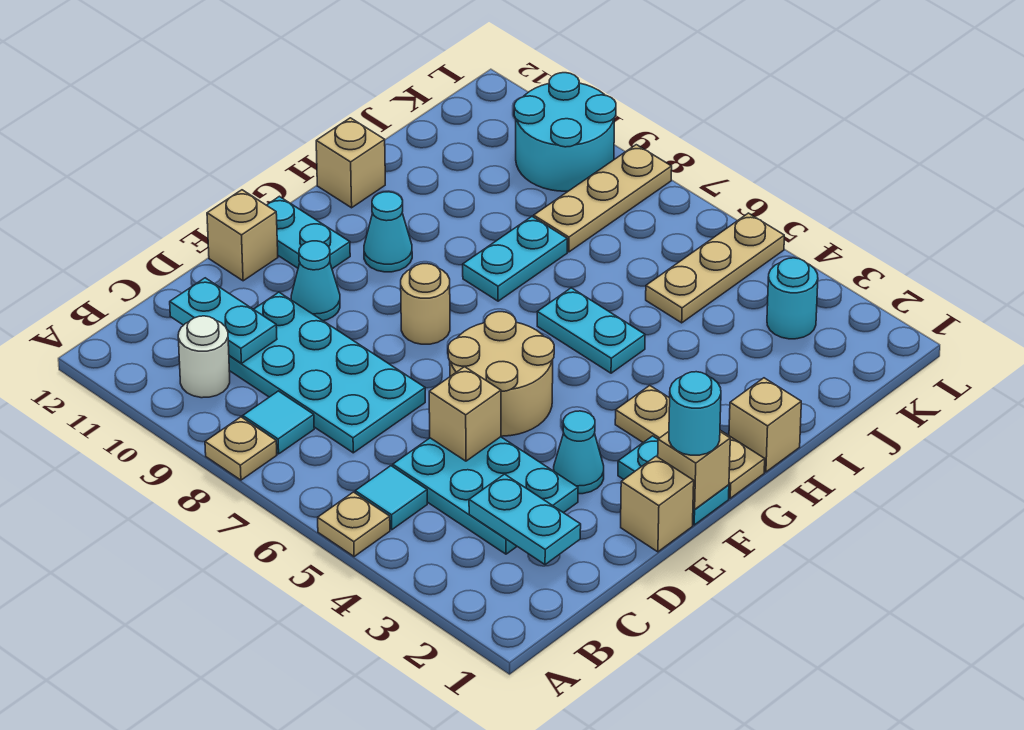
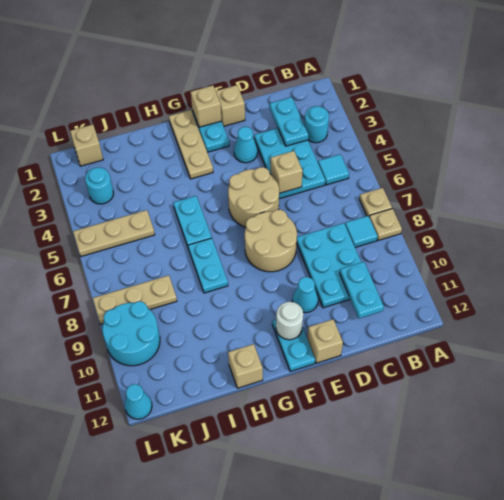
tan 1x1 plate [318,492,390,557] -> tan 1x1 plate moved to [359,188,392,216]
white 1x1 round brick [178,316,230,398] -> white 1x1 round brick moved to [276,302,303,340]
cyan 2x4 plate [229,292,425,453] -> cyan 2x3 plate [296,223,361,308]
cyan 1x1 round brick [669,372,721,455] -> cyan 1x1 round brick moved to [305,106,329,143]
tan 1x1 round brick [401,264,450,344] -> tan 2x2 round brick [245,210,297,272]
cyan 1x1 cone [364,192,412,272] -> cyan 1x1 cone moved to [125,384,152,419]
tan 1x1 brick [729,378,801,472] -> tan 1x1 brick moved to [70,125,103,166]
cyan 1x2 plate [463,216,567,301] -> cyan 1x2 plate turned to [188,238,228,293]

